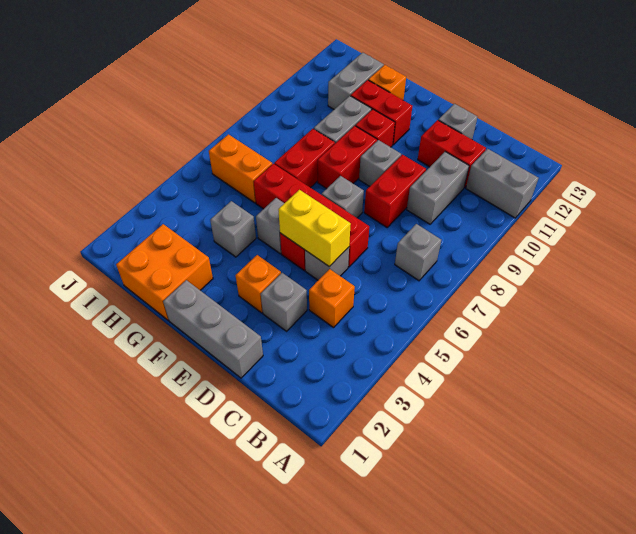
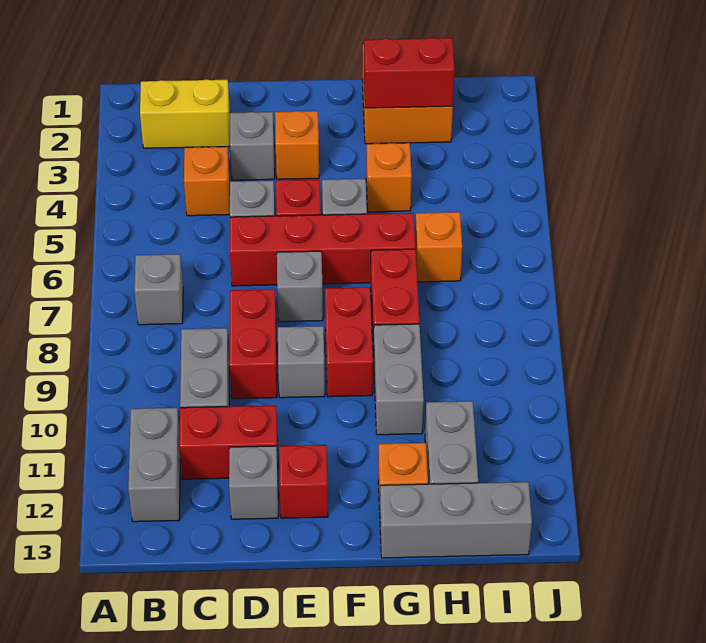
grey 1x2 brick [466,149,538,218] -> grey 1x2 brick turned to [128,408,180,522]
grey 1x3 brick [163,280,263,378] -> grey 1x3 brick moved to [380,482,532,558]
yellow 1x2 brick [278,190,351,267] -> yellow 1x2 brick moved to [140,79,230,148]
red 1x1 brick [355,109,395,147] -> red 1x1 brick moved to [279,445,328,518]
red 1x2 brick [351,80,413,145] -> red 1x2 brick moved to [364,38,455,108]
grey 1x1 brick [210,201,256,257] -> orange 1x1 brick [366,143,412,212]
orange 1x2 brick [209,134,272,203] -> orange 1x1 brick [415,212,462,282]

